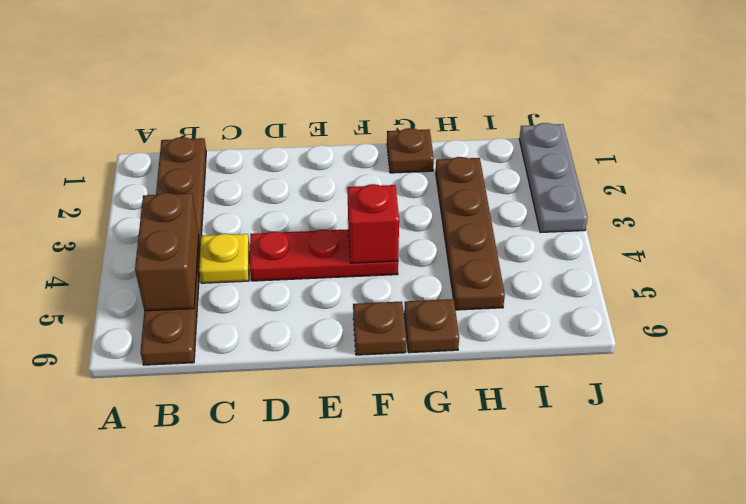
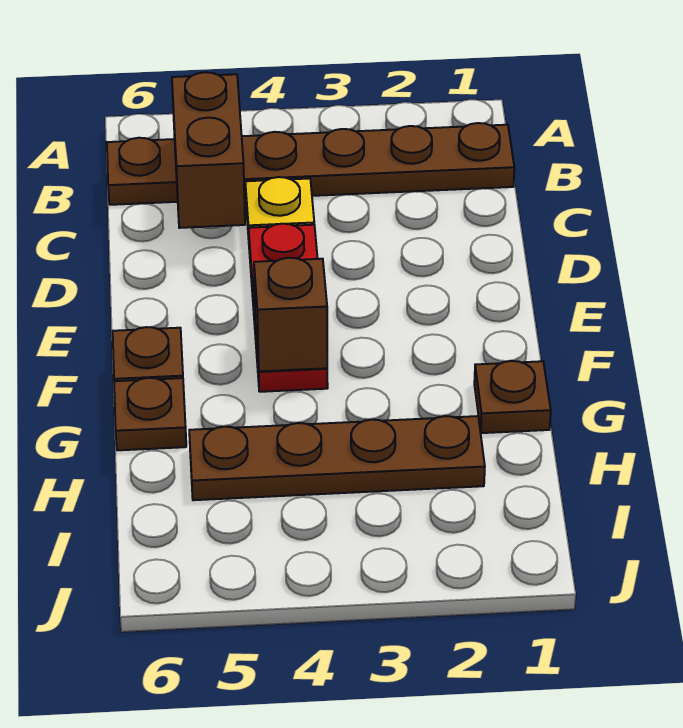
brown 1x2 brick [135,193,199,311] -> brown 1x2 brick turned to [172,72,245,228]
red 1x1 brick [347,184,399,263] -> brown 1x1 brick [254,258,327,371]
grey 1x3 plate [519,123,588,233] -> none

